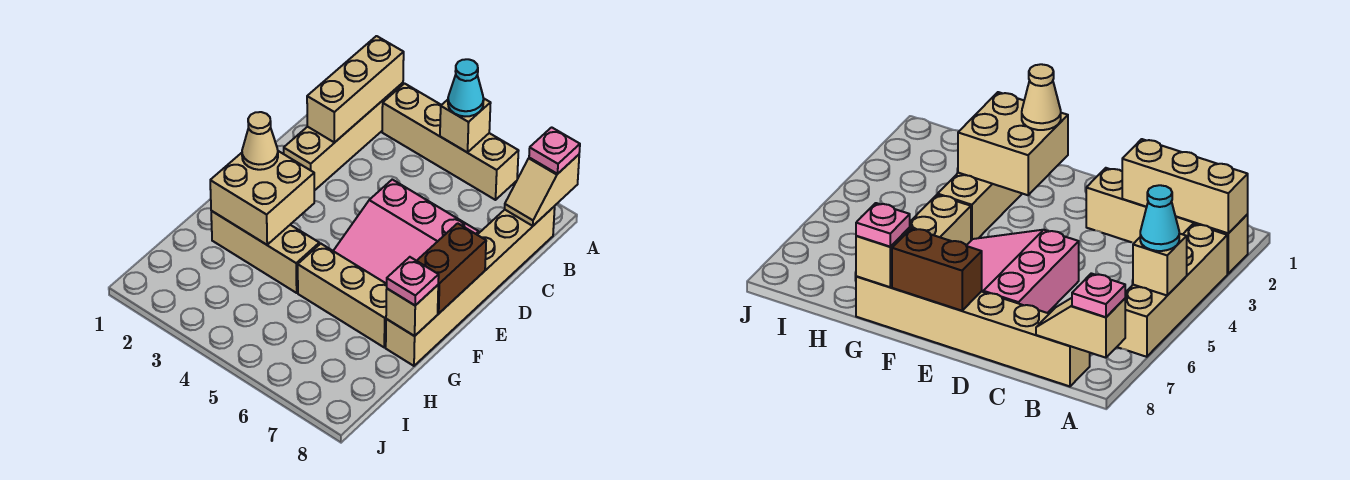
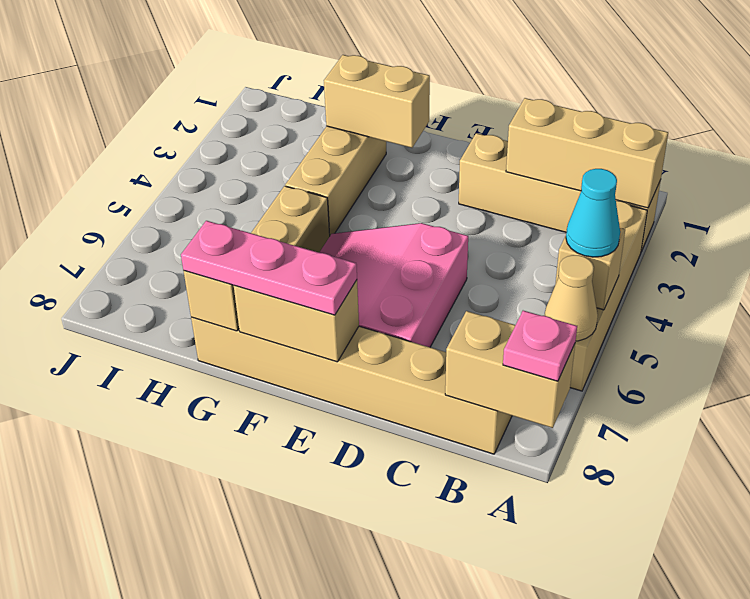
tan 1x2 slope [505,155,579,226] -> tan 1x2 brick [445,311,575,428]
brown 1x2 brick [417,223,486,313] -> tan 1x2 brick [234,280,359,362]
tan 2x2 brick [210,151,314,245] -> tan 1x2 brick [324,55,430,148]
tan 1x1 cone [242,112,278,170] -> tan 1x1 cone moved to [545,255,598,341]
pink 1x1 plate [387,257,439,305] -> pink 1x3 plate [181,221,357,315]

